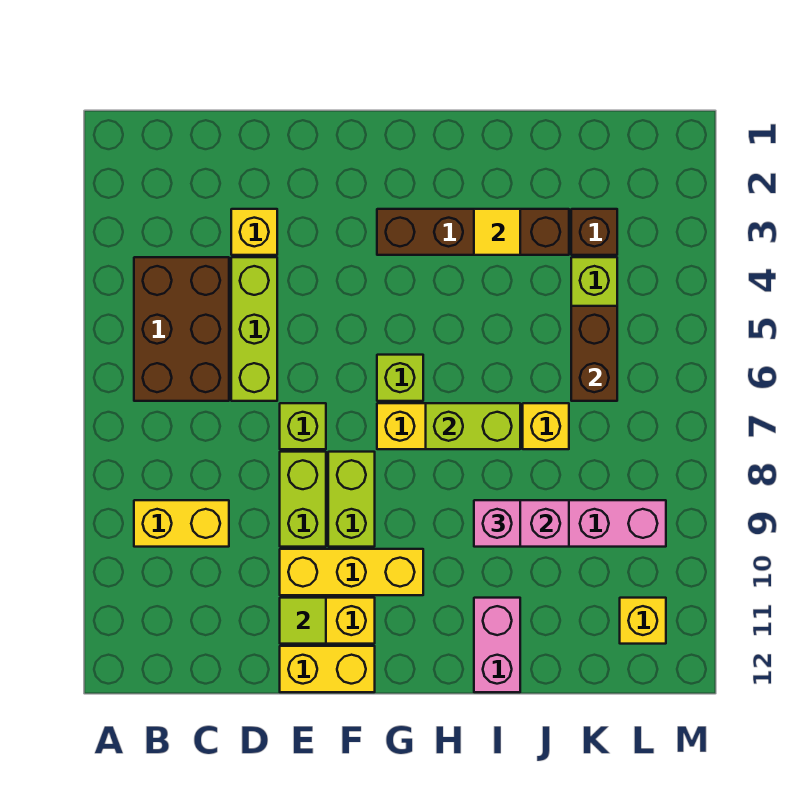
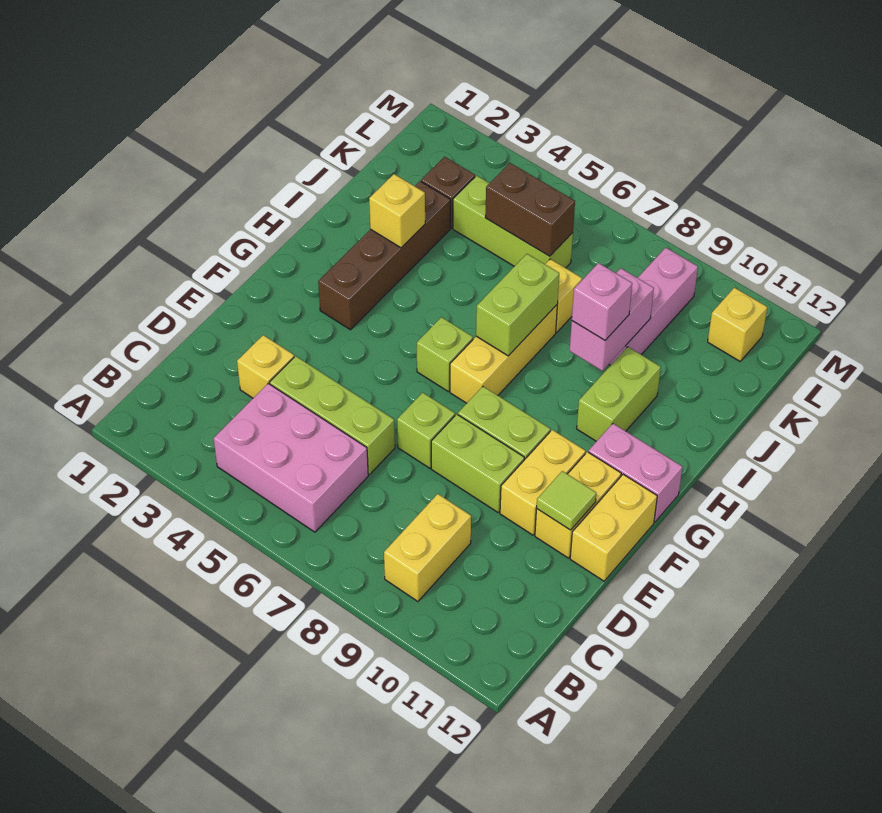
brown 2x3 brick [134,257,229,401] -> pink 2x3 brick [214,383,368,532]
yellow 1x3 brick [280,549,423,595] -> yellow 1x2 brick [500,430,586,535]
none -> lime 1x2 brick [577,347,661,441]
yellow 1x1 tile [474,209,520,255] -> yellow 1x1 brick [369,174,425,248]
pink 1x2 brick [474,598,520,692] -> pink 1x2 brick moved to [588,424,683,522]

